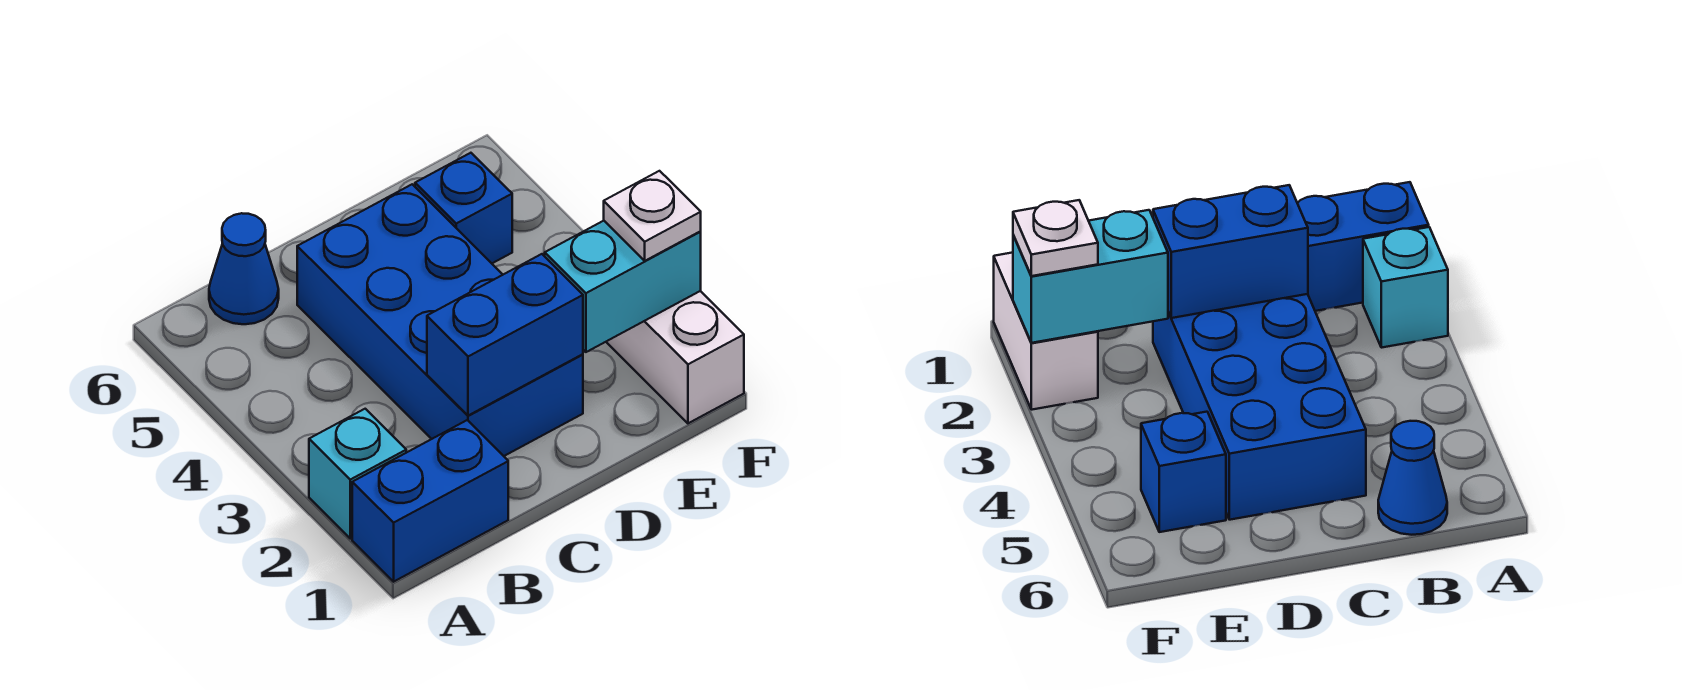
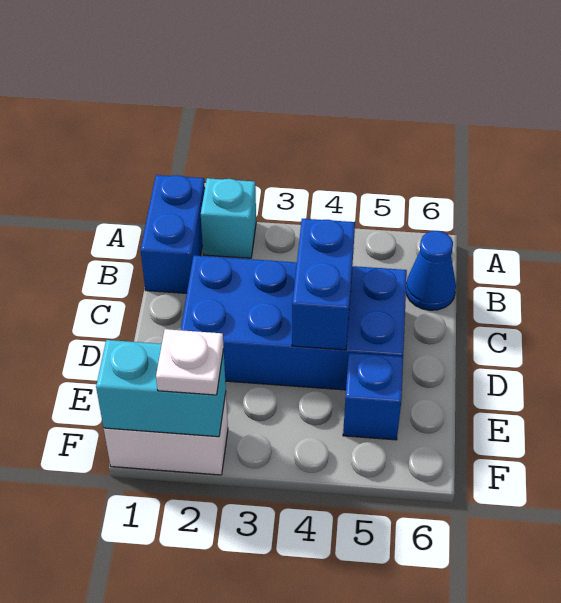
blue 1x2 brick [427,254,583,416] -> blue 1x2 brick moved to [292,219,355,350]
cyan 1x2 brick [545,221,701,352] -> cyan 1x2 brick turned to [96,340,226,437]

